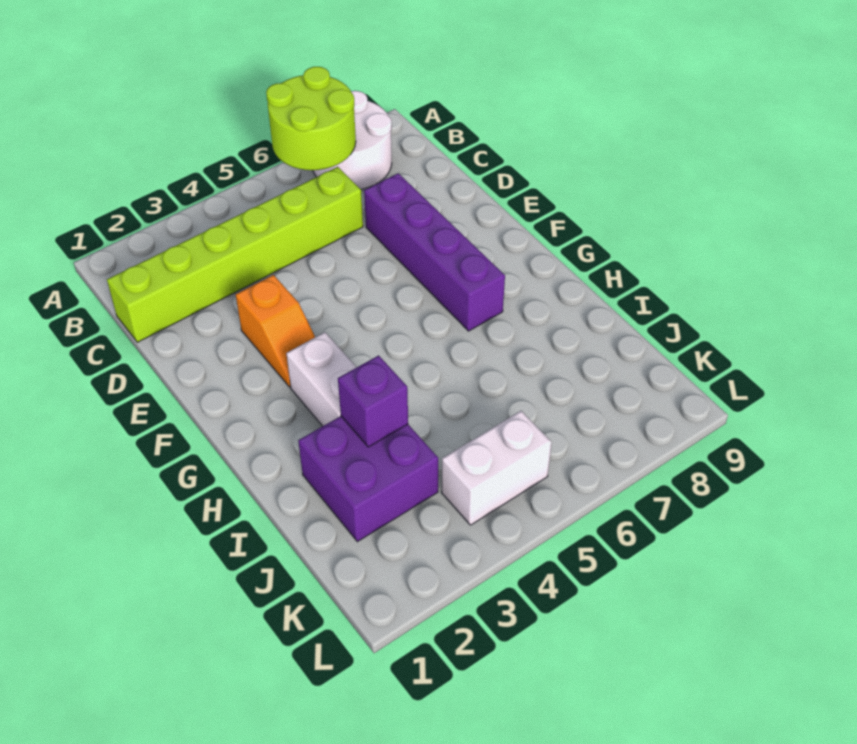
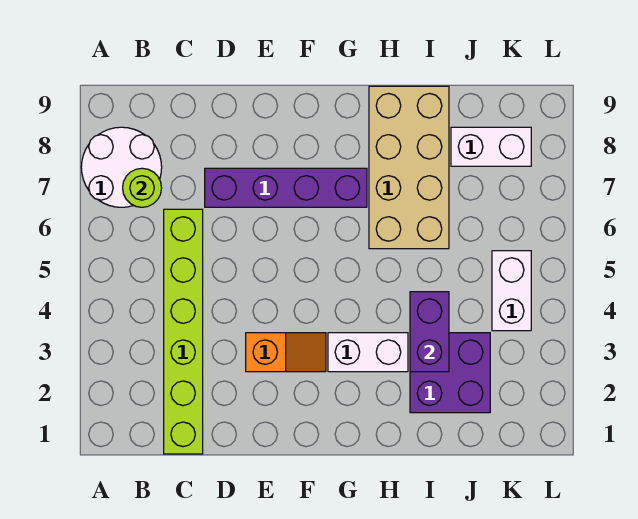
lime 2x2 round brick [266,67,356,170] -> lime 1x1 round brick [123,168,162,207]
none -> tan 2x4 brick [369,86,449,249]
purple 1x1 brick [338,355,408,447] -> purple 1x2 brick [410,292,449,372]
none -> white 1x2 brick [451,127,531,166]

